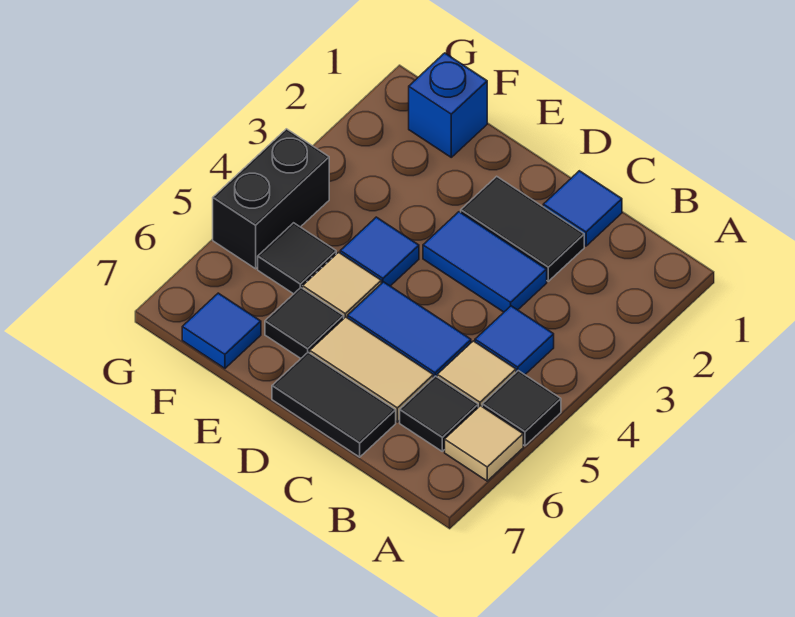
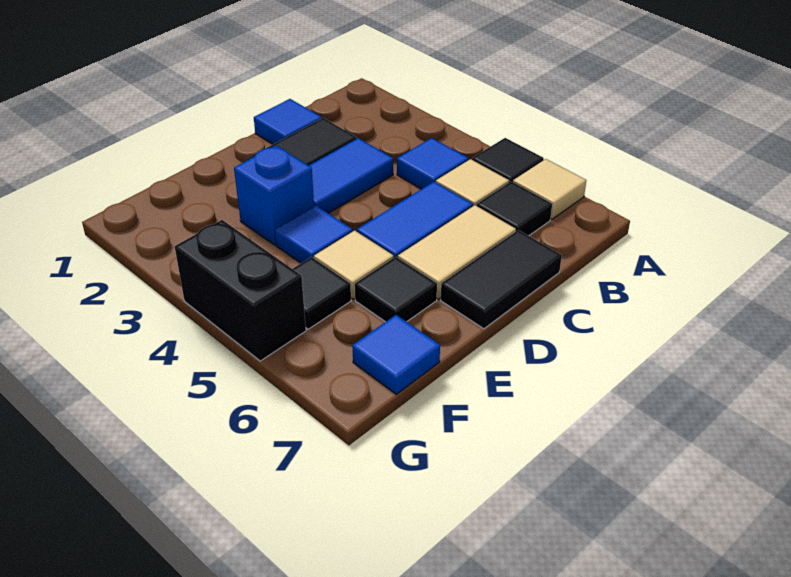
blue 1x1 brick [409,53,487,157] -> blue 1x1 brick moved to [234,146,314,245]

